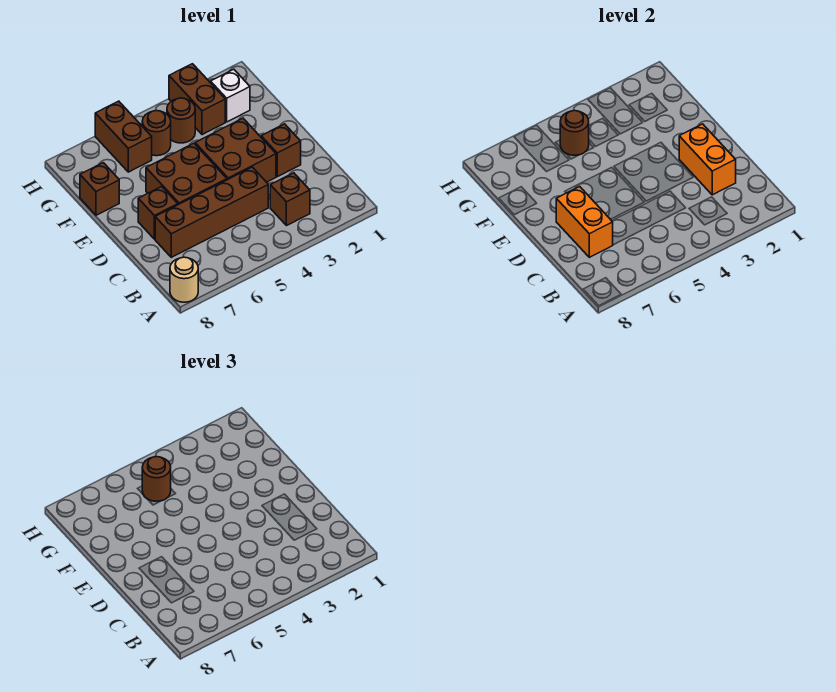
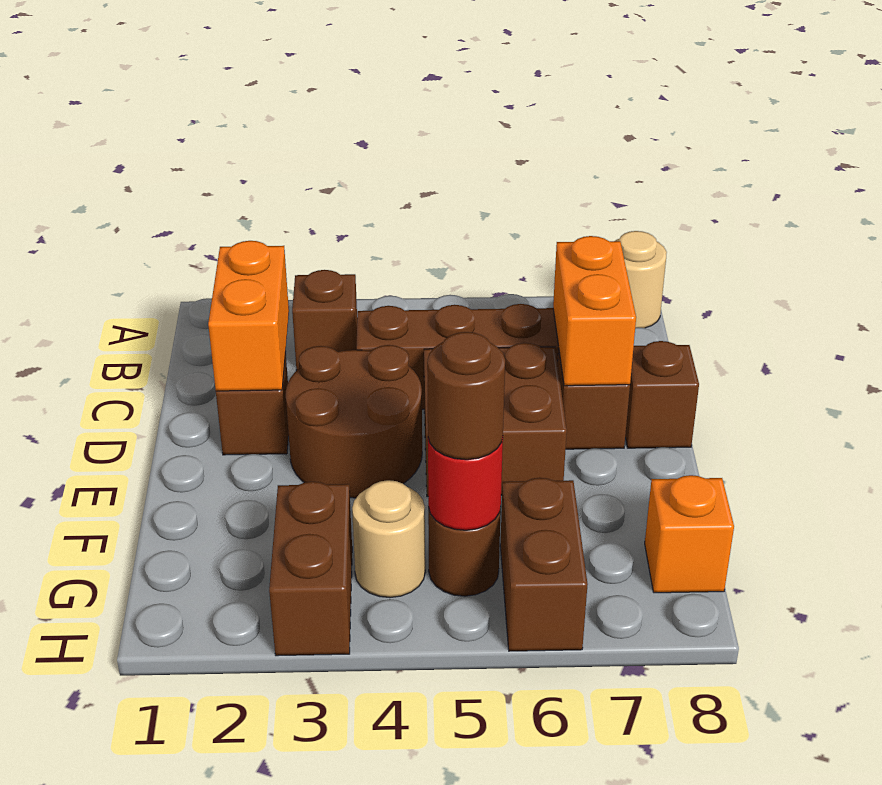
brown 2x2 brick [195,118,276,182] -> brown 2x2 round brick [286,345,422,498]
brown 1x1 brick [80,163,119,215] -> brown 1x1 brick moved to [625,341,699,448]
white 1x1 brick [211,69,250,122] -> none
brown 1x1 round brick [167,98,195,143] -> tan 1x1 round brick [352,480,425,598]
brown 1x1 round brick [560,111,589,155] -> red 1x1 round brick [428,438,503,530]
none -> orange 1x1 brick [645,475,734,593]

